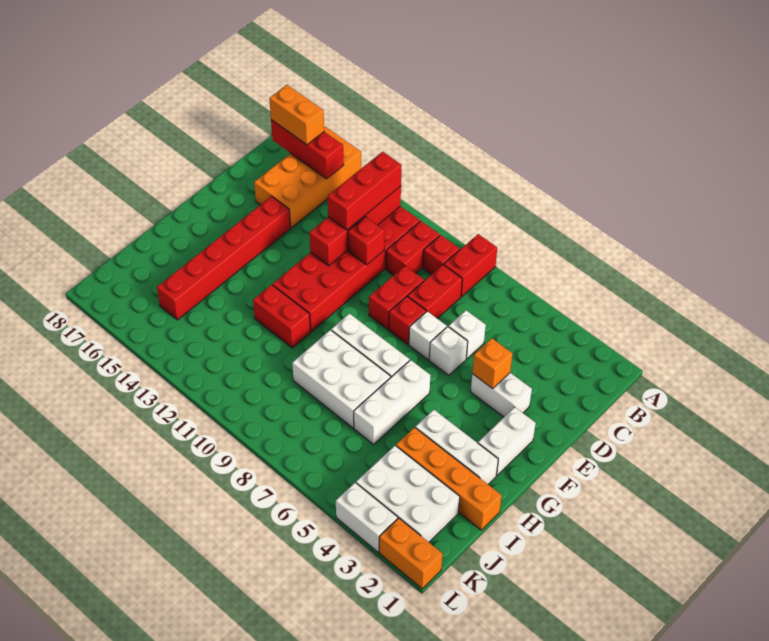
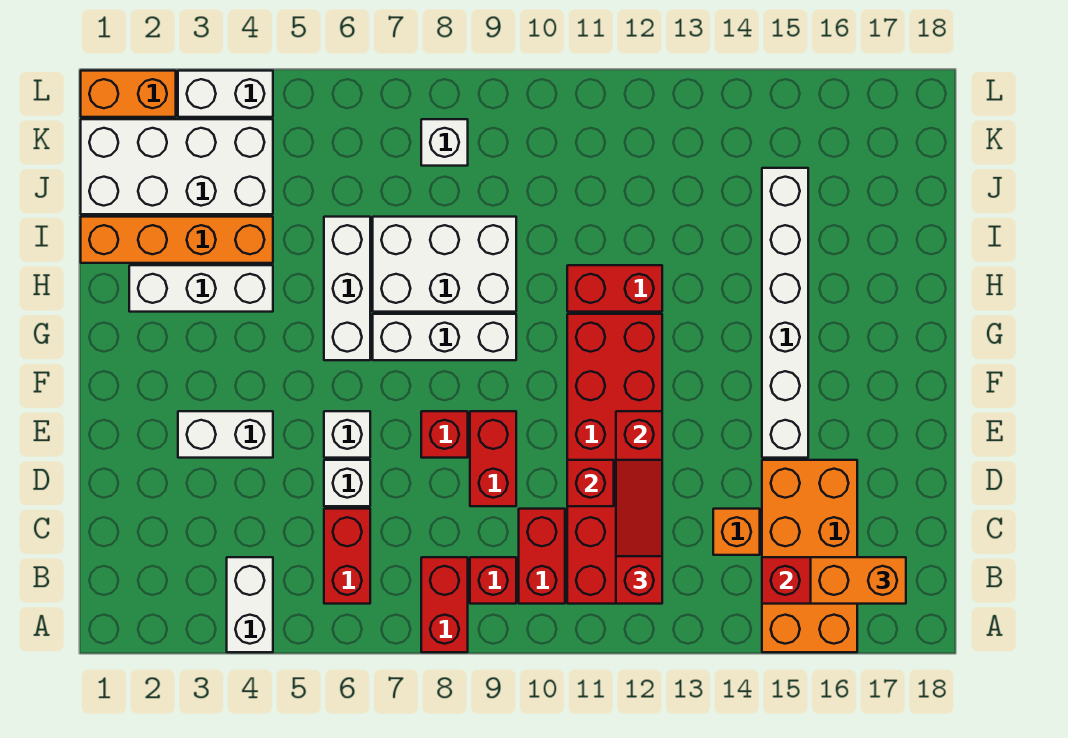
red 1x3 brick [328,152,401,230] -> red 1x3 slope [616,460,662,604]
red 1x2 brick [408,265,462,319] -> red 1x2 brick moved to [324,509,370,604]
orange 1x1 brick [472,338,512,389] -> orange 1x1 brick moved to [713,509,760,555]
white 1x1 brick [409,311,447,360] -> white 1x1 brick moved to [421,119,468,166]
red 1x6 brick [157,196,290,320] -> white 1x6 brick [762,168,808,458]
white 1x2 brick [478,407,536,475] -> white 1x2 brick moved to [227,557,273,652]
white 2x3 brick [356,446,460,542] -> white 2x4 brick [81,119,273,214]

